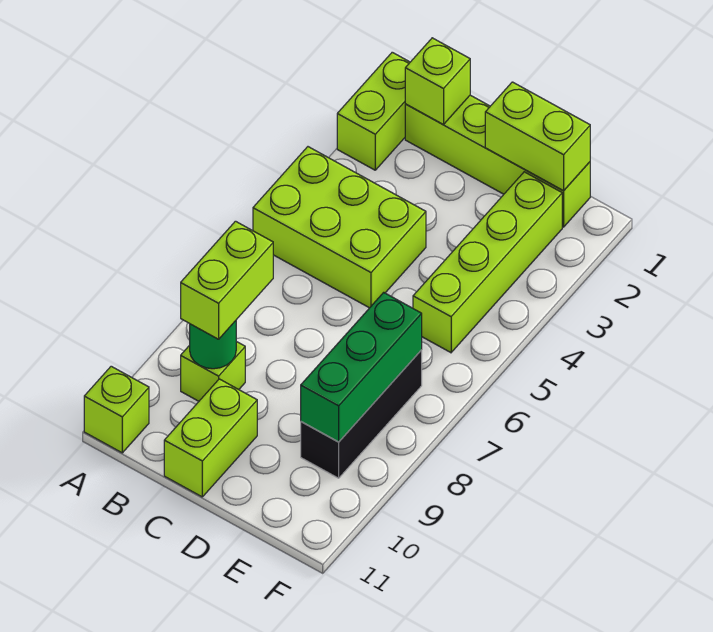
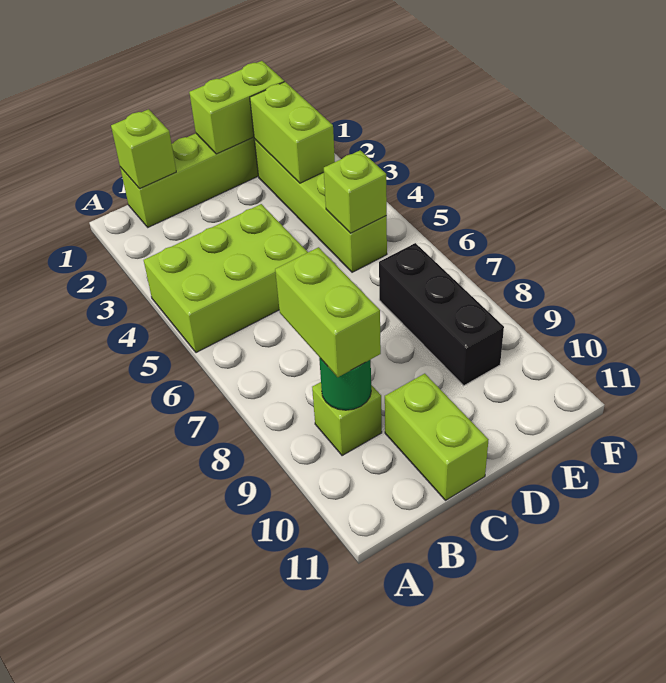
lime 1x2 brick [337,52,410,170] -> lime 1x2 brick moved to [250,82,335,183]
lime 1x1 brick [84,366,149,453] -> lime 1x1 brick moved to [324,150,387,233]
green 1x3 brick [301,292,422,442] -> none

